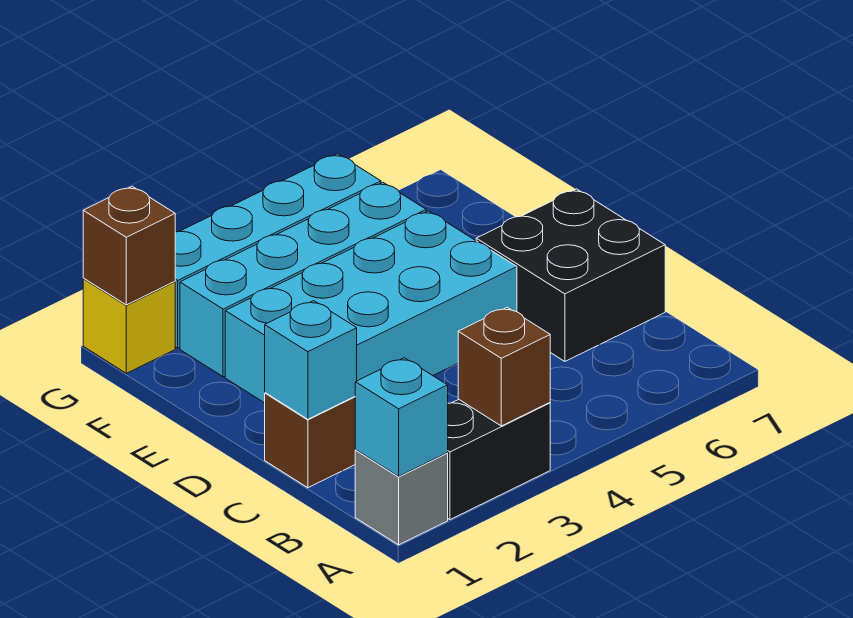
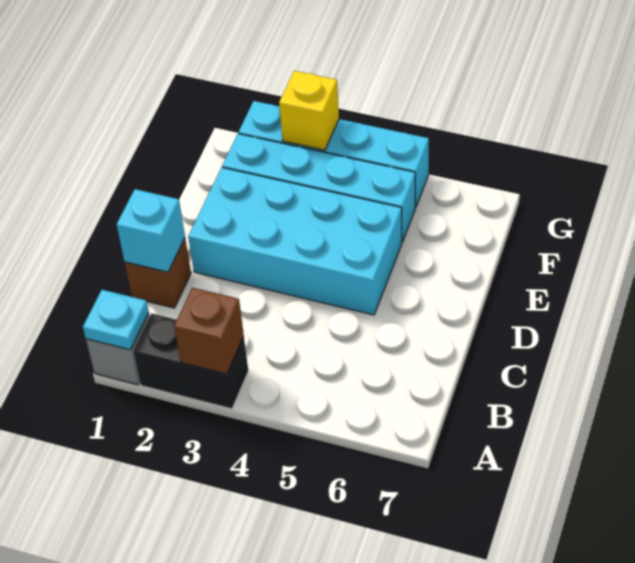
cyan 1x1 brick [355,358,448,476] -> cyan 1x1 plate [83,290,149,350]
black 2x2 brick [476,189,665,361] -> none
yellow 1x1 brick [83,279,175,373] -> yellow 1x1 brick moved to [279,71,339,150]
brown 1x1 brick [83,186,175,305] -> none

